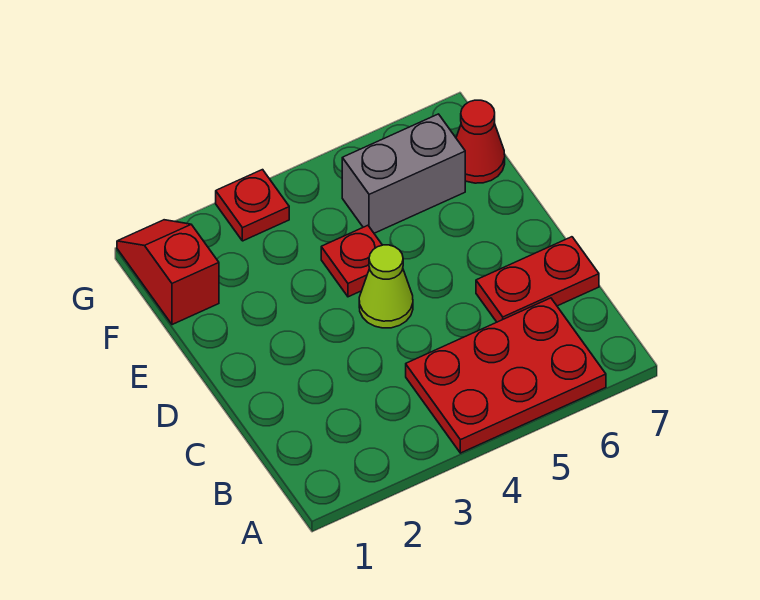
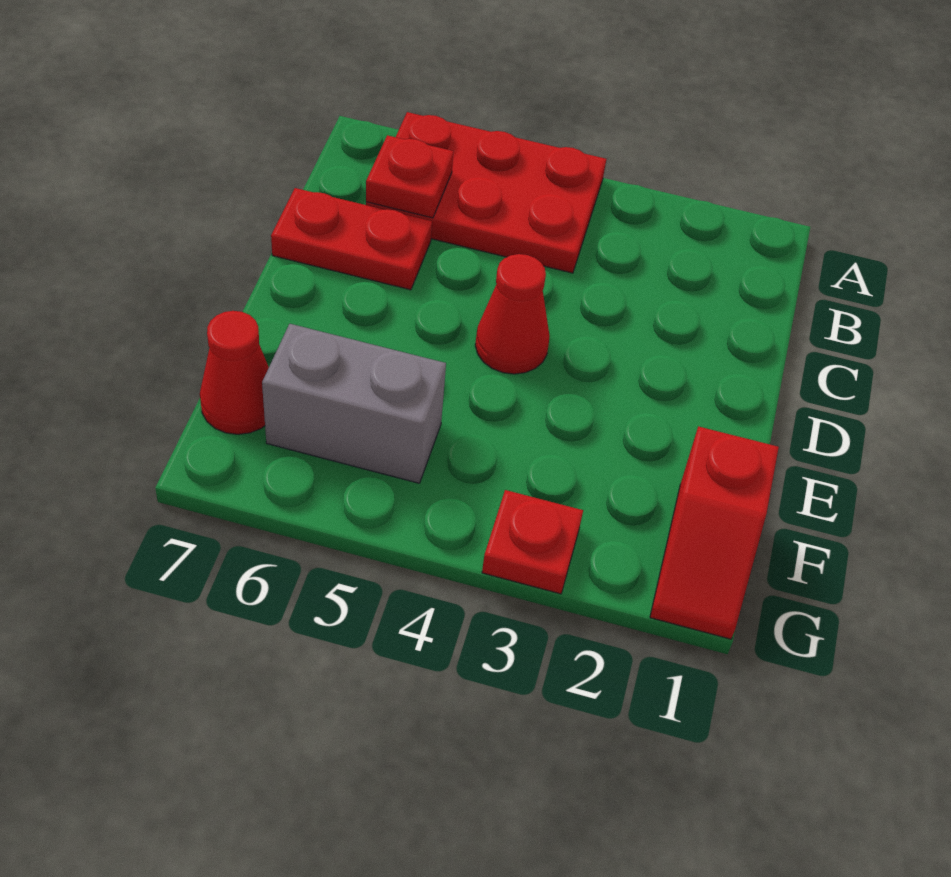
lime 1x1 cone [359,245,413,328] -> red 1x1 cone [475,254,550,374]
red 1x1 plate [321,225,382,297] -> red 1x1 plate moved to [366,135,454,218]

